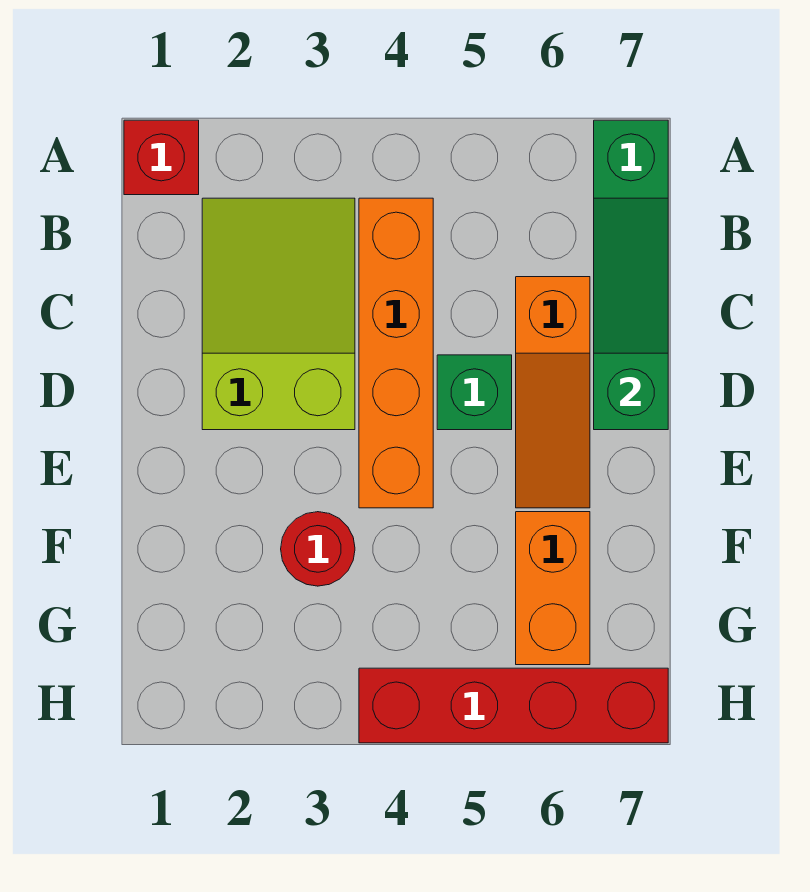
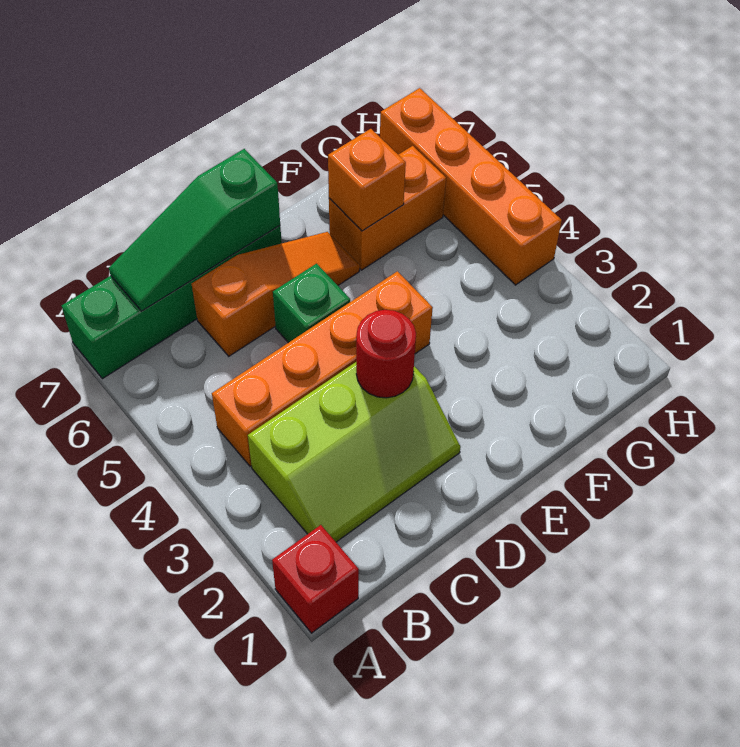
lime 2x3 slope [202,198,355,430] -> lime 2x3 slope turned to [248,362,461,542]
red 1x1 round brick [281,512,355,586] -> red 1x1 round brick moved to [356,310,416,398]
none -> orange 1x1 brick [328,129,406,231]
red 1x4 brick [359,668,668,743] -> orange 1x4 brick [380,88,562,285]

